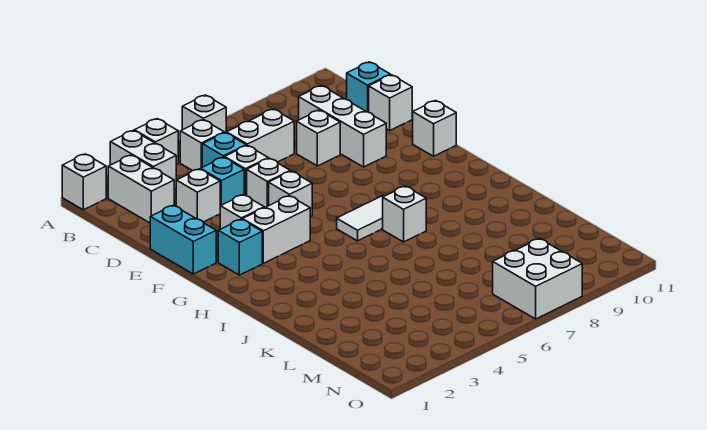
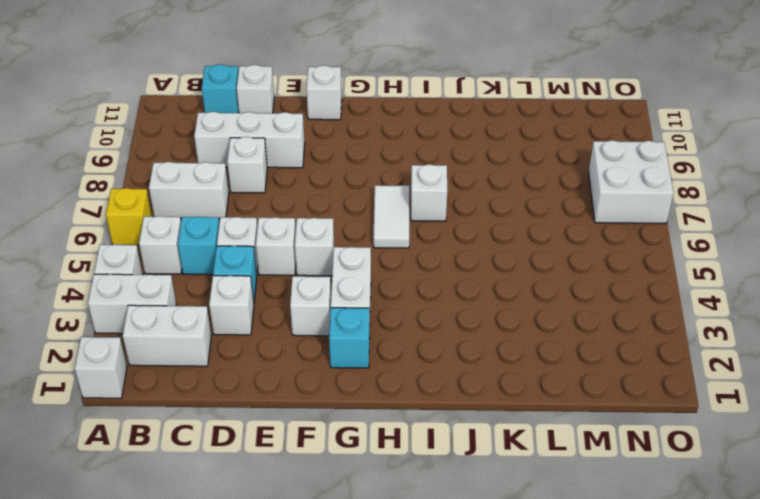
white 1x1 brick [182,95,226,133] -> yellow 1x1 brick [106,188,152,245]
white 1x2 brick [226,109,294,162] -> white 1x2 brick turned to [149,162,229,219]
cyan 1x2 brick [150,205,216,274] -> none

